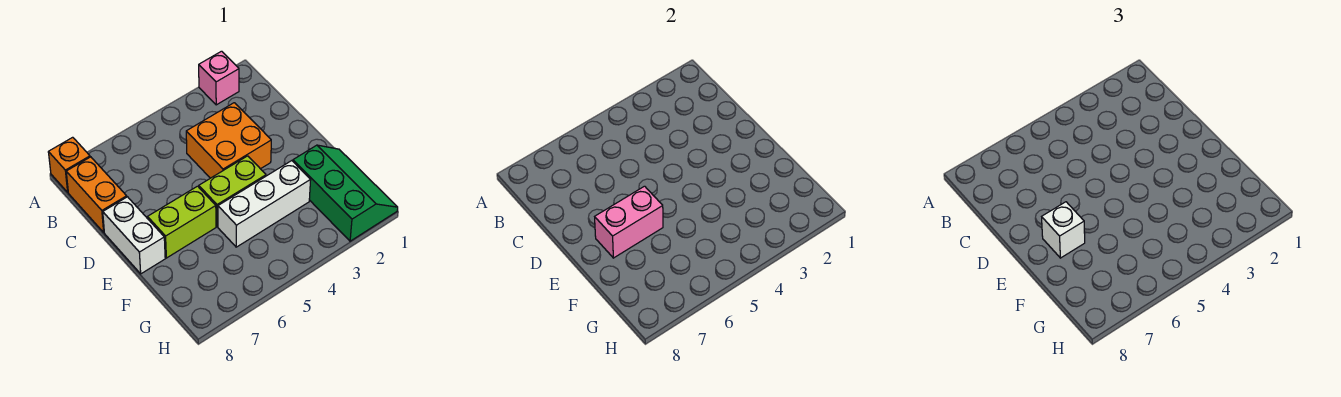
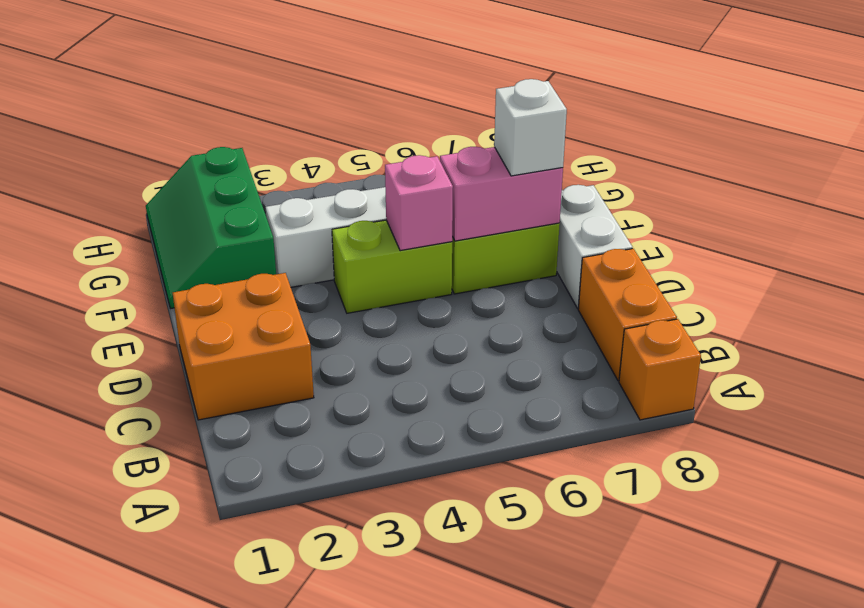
pink 1x1 brick [199,51,239,105] -> pink 1x1 brick moved to [385,155,453,251]
orange 2x2 brick [186,103,271,178] -> orange 2x2 brick moved to [173,273,314,420]

